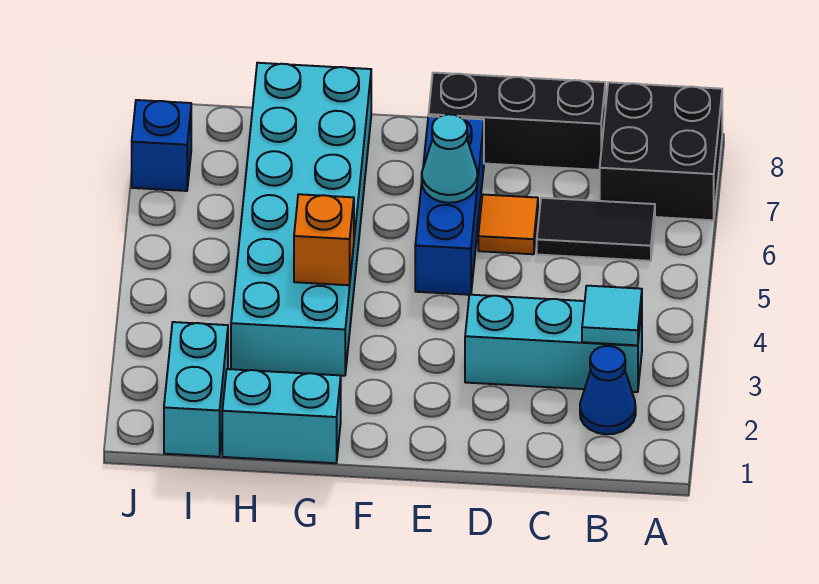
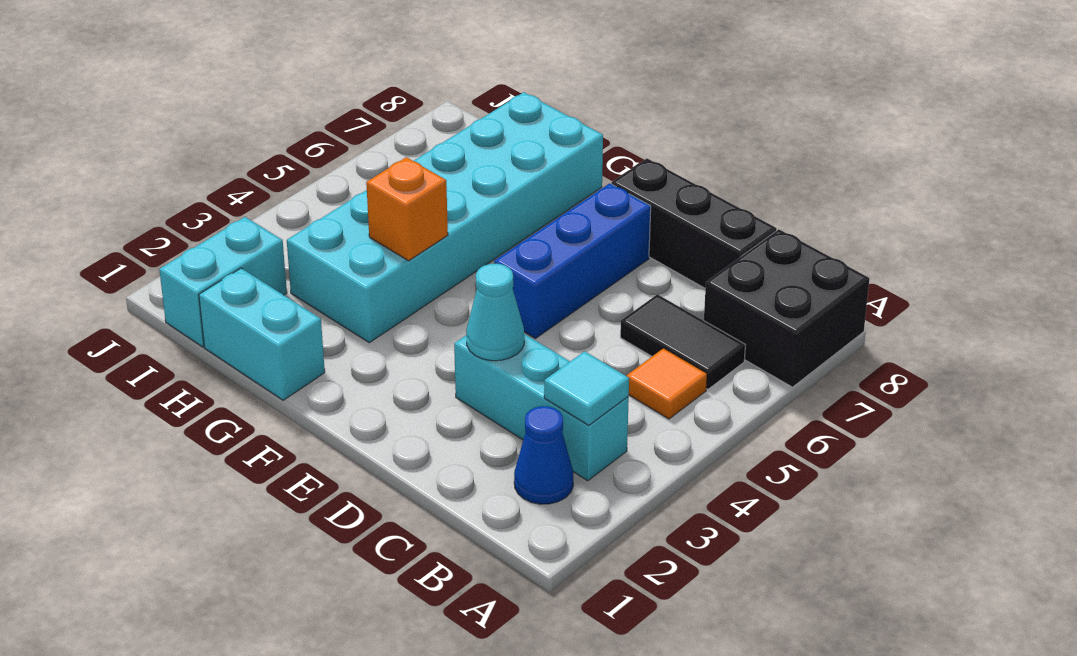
orange 1x1 tile [478,195,538,254] -> orange 1x1 tile moved to [626,348,707,419]
cyan 1x1 cone [422,114,478,203] -> cyan 1x1 cone moved to [466,264,524,361]
blue 1x1 brick [132,100,191,191] -> none

